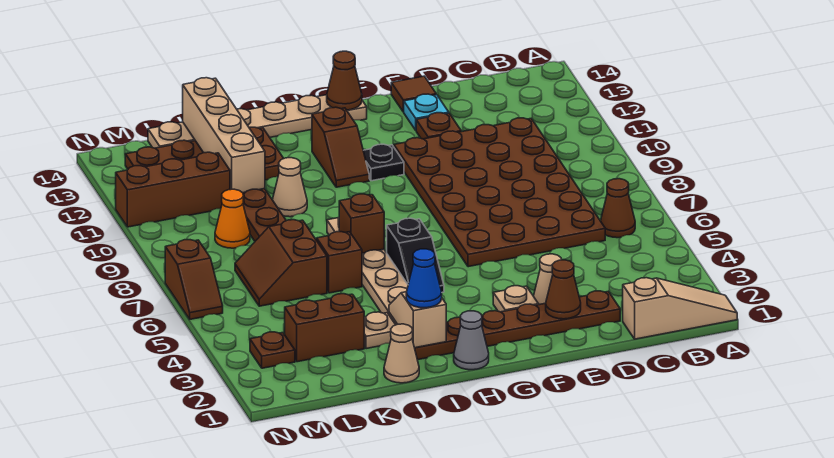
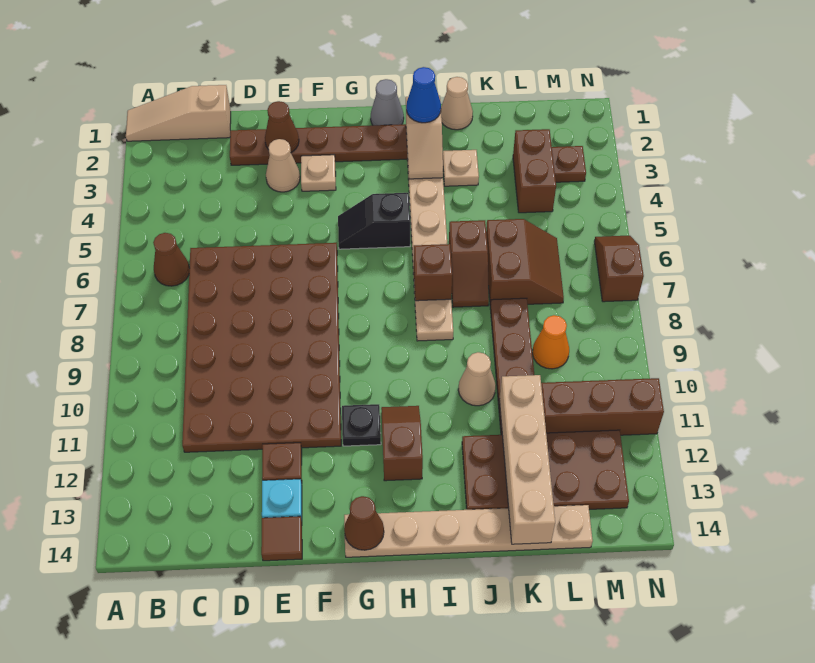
black 1x2 slope [387,218,444,292] -> black 1x2 slope turned to [338,193,410,249]
brown 1x2 brick [285,294,364,362] -> brown 1x2 brick turned to [513,129,556,213]

